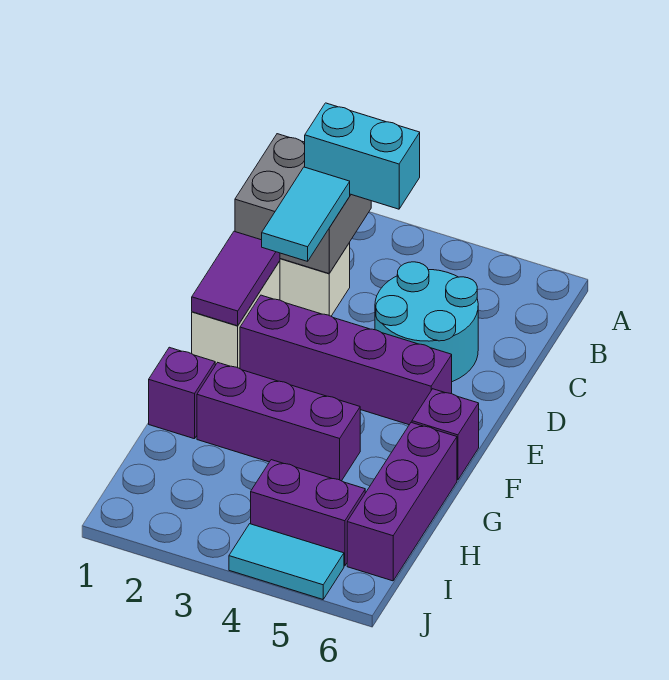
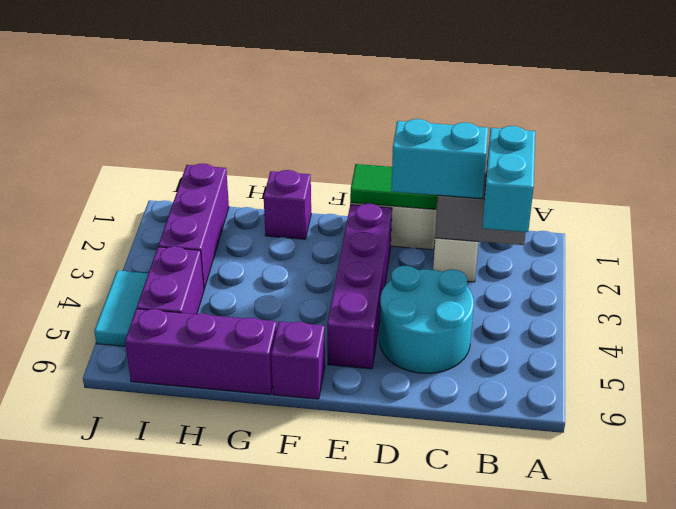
cyan 1x2 tile [262,167,350,261] -> cyan 1x2 brick [391,119,488,199]
purple 1x2 tile [192,231,280,326] -> green 1x2 tile [350,164,438,209]
purple 1x3 brick [197,363,360,481] -> purple 1x3 brick moved to [158,163,229,289]

